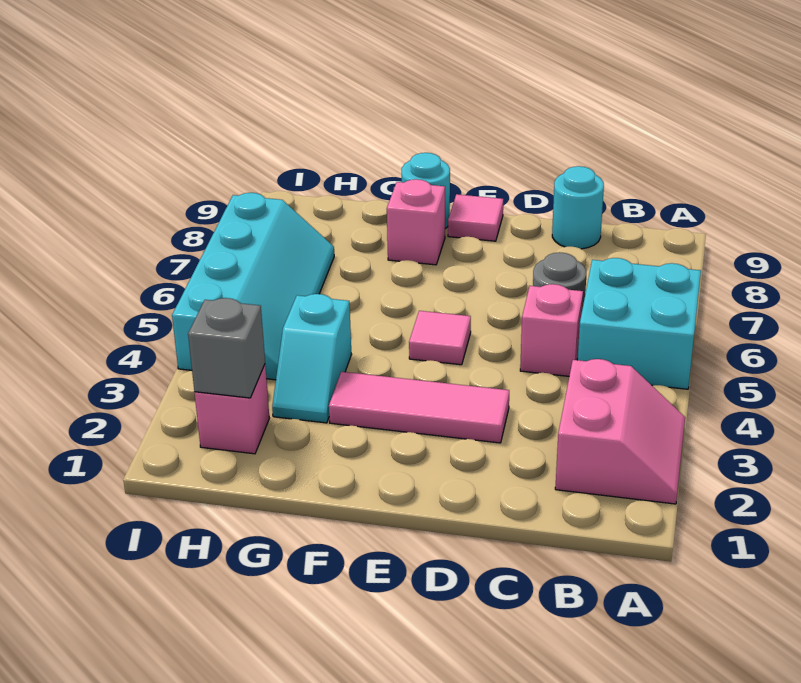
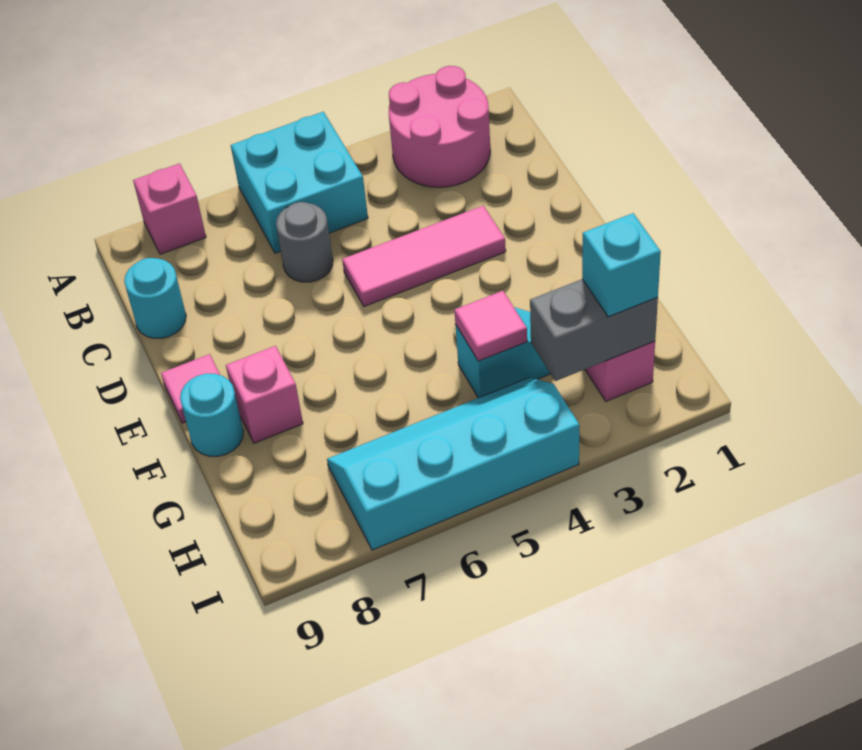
pink 2x2 slope [555,359,685,504] -> pink 2x2 round brick [389,66,490,187]
pink 1x1 brick [520,284,583,376] -> pink 1x1 brick moved to [133,163,206,254]
pink 1x3 tile [329,372,509,443] -> pink 1x3 tile turned to [342,206,506,306]
pink 1x1 tile [409,311,471,365] -> pink 1x1 tile moved to [454,291,527,361]
grey 1x1 brick [188,298,265,398] -> grey 1x2 brick [530,279,658,381]
none -> cyan 1x1 brick [582,213,661,317]

